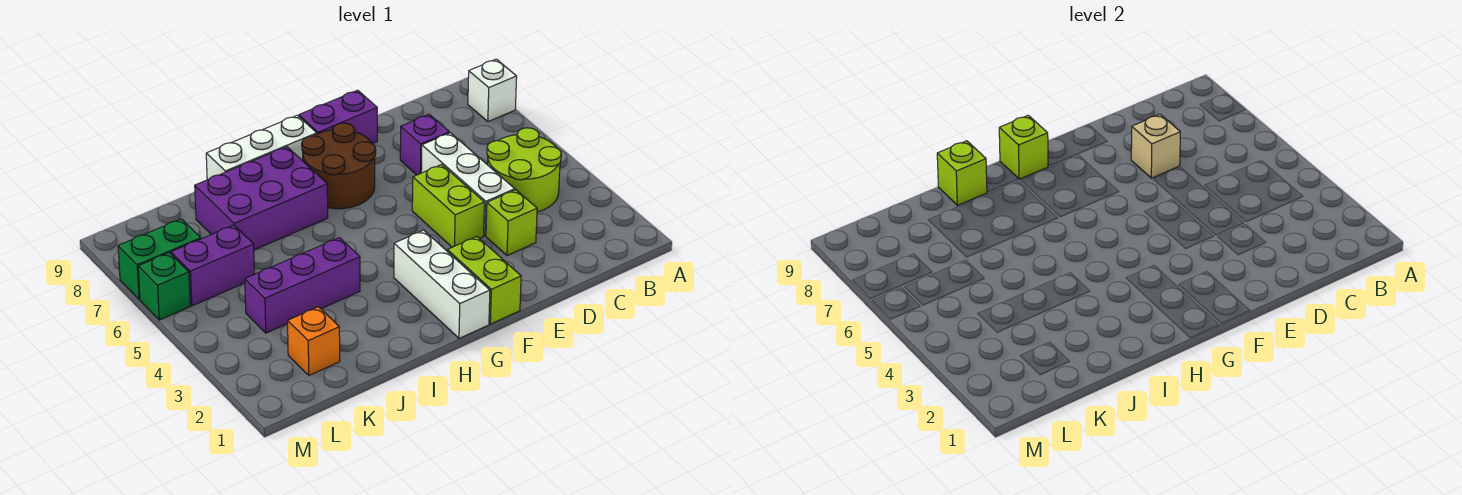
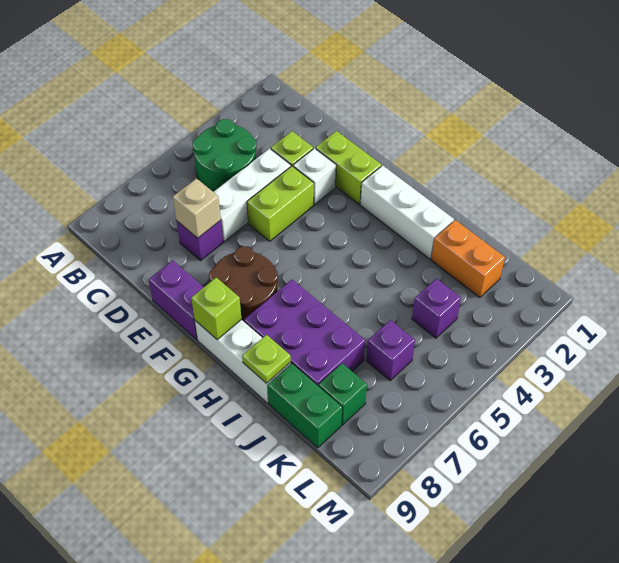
white 1x1 brick [468,59,517,122] -> white 1x1 brick moved to [293,148,336,204]
lime 2x2 round brick [487,128,561,212] -> green 2x2 round brick [193,119,256,192]
lime 1x2 brick [447,237,521,324] -> lime 1x2 brick turned to [316,131,381,204]
white 1x3 brick [394,230,490,338] -> white 1x3 brick turned to [360,165,454,259]
purple 1x3 brick [245,238,360,333] -> purple 1x1 brick [412,279,461,338]
lime 1x1 brick [937,141,987,205] -> lime 1x1 plate [242,335,291,383]
orange 1x1 brick [288,307,340,375] -> orange 1x2 brick [431,220,505,298]
purple 1x2 brick [171,225,254,306] -> purple 1x1 brick [366,320,415,381]
green 1x2 brick [118,219,201,299] -> green 1x2 brick moved to [268,364,342,448]
green 1x1 brick [138,253,190,320] -> green 1x1 brick moved to [319,363,367,425]

